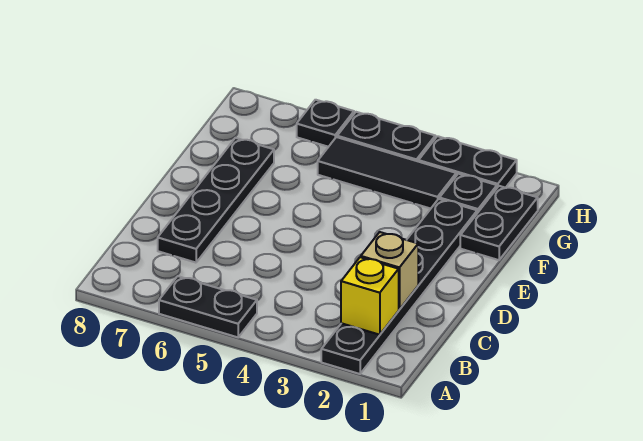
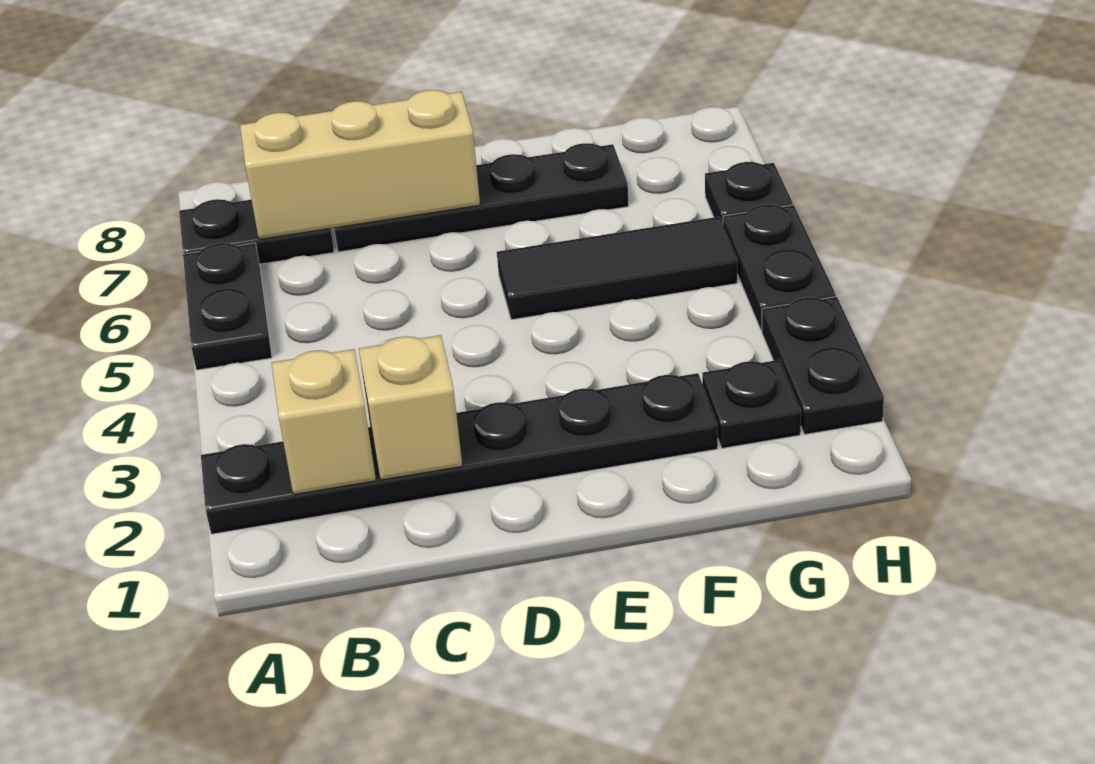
yellow 1x1 brick [341,257,399,335] -> tan 1x1 brick [272,349,376,495]
none -> tan 1x3 brick [240,90,480,239]
black 1x2 plate [460,186,538,260] -> black 1x2 plate moved to [179,199,334,264]
black 1x3 tile [318,137,456,209] -> black 1x3 tile turned to [497,217,737,320]

